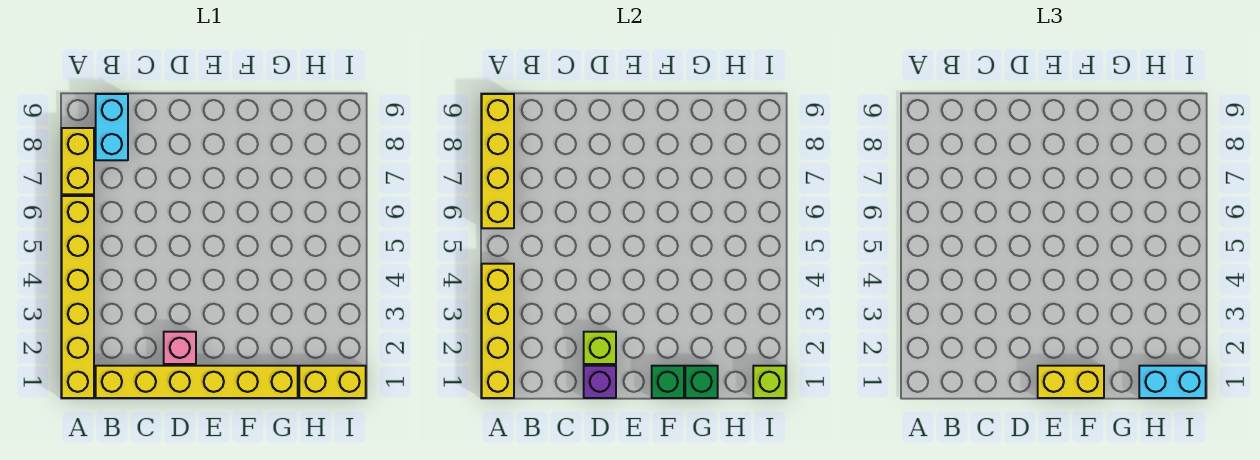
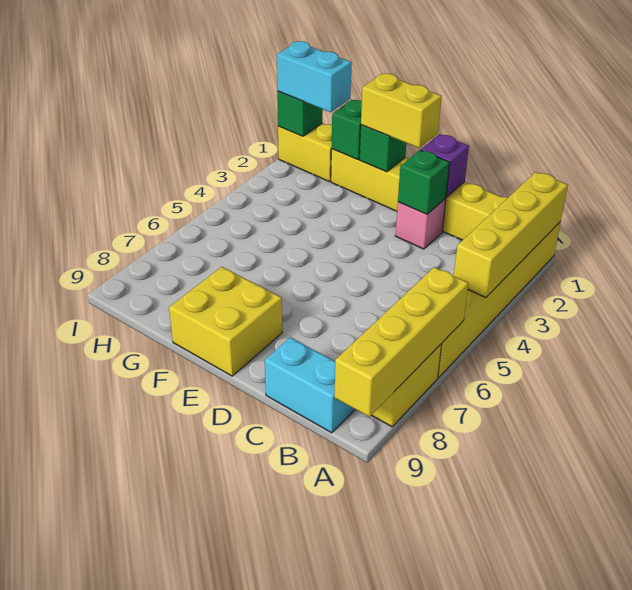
cyan 1x2 brick [96,94,128,160] -> cyan 1x2 brick turned to [265,338,355,433]
lime 1x1 brick [584,332,616,364] -> green 1x1 brick [398,150,450,214]
none -> yellow 2x2 brick [169,267,282,376]
lime 1x1 brick [753,366,786,398] -> green 1x1 brick [277,91,323,136]

